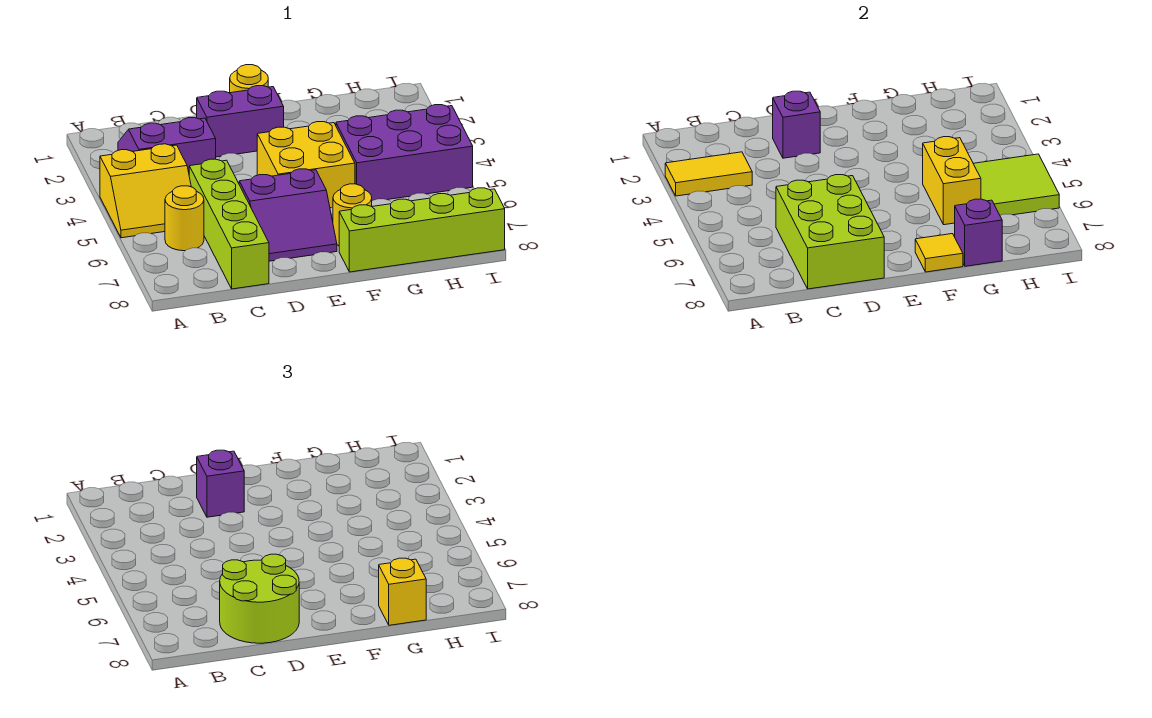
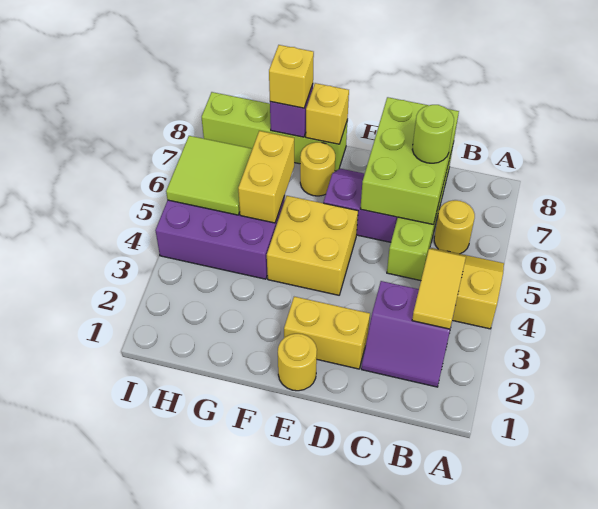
yellow 1x2 tile [665,152,752,196] -> yellow 1x2 tile turned to [412,249,466,329]
lime 2x2 round brick [220,554,299,643] -> lime 1x1 round brick [412,105,454,163]
purple 1x2 brick [197,86,284,157] -> yellow 1x2 brick [284,297,370,369]
purple 1x1 brick [773,91,820,158] -> none
purple 1x1 brick [197,450,244,517] -> none
yellow 1x1 tile [915,234,963,272] -> yellow 1x1 brick [306,83,349,144]

